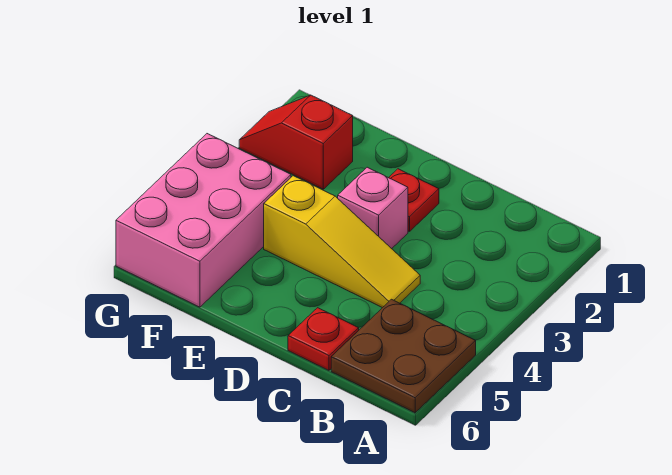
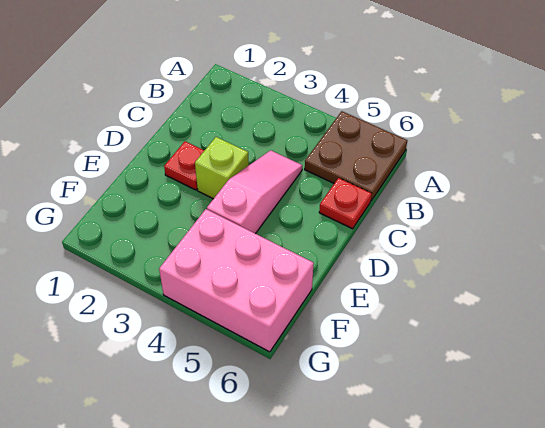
yellow 1x3 slope [264,176,420,308] -> pink 1x3 slope [207,150,302,234]
pink 1x1 brick [338,167,408,249] -> lime 1x1 brick [195,137,249,199]
red 1x2 slope [239,95,353,189] -> none

